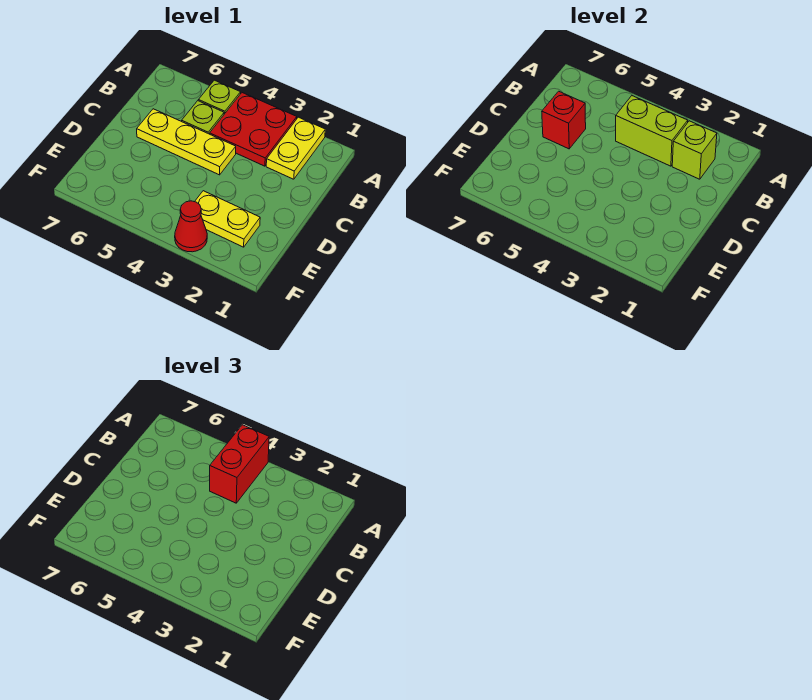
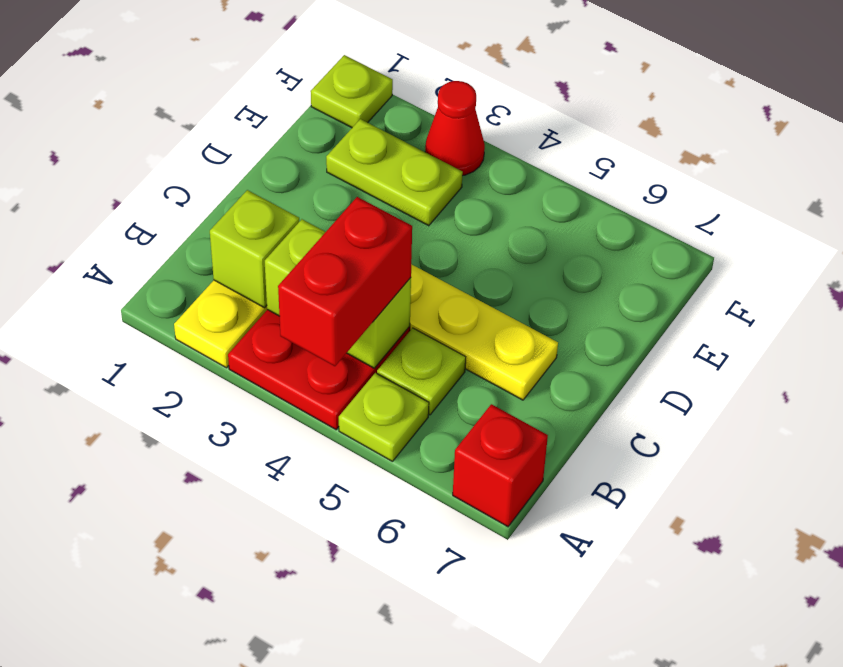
red 1x1 brick [542,91,586,149] -> red 1x1 brick moved to [453,404,548,527]
yellow 1x2 plate [195,191,260,247] -> lime 1x2 plate [326,119,463,226]
none -> lime 1x1 plate [311,55,393,128]

